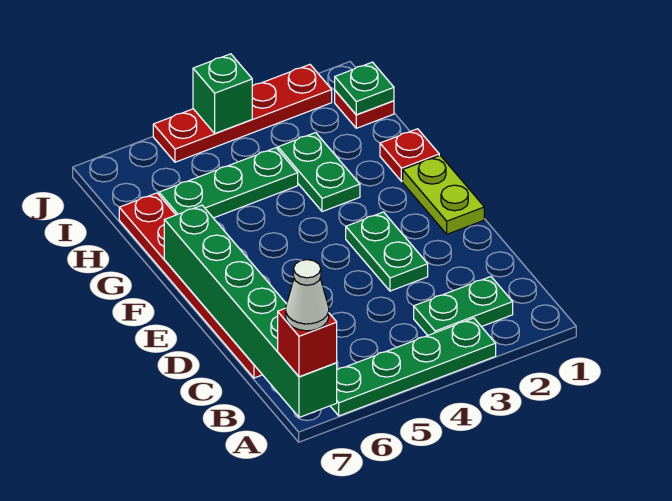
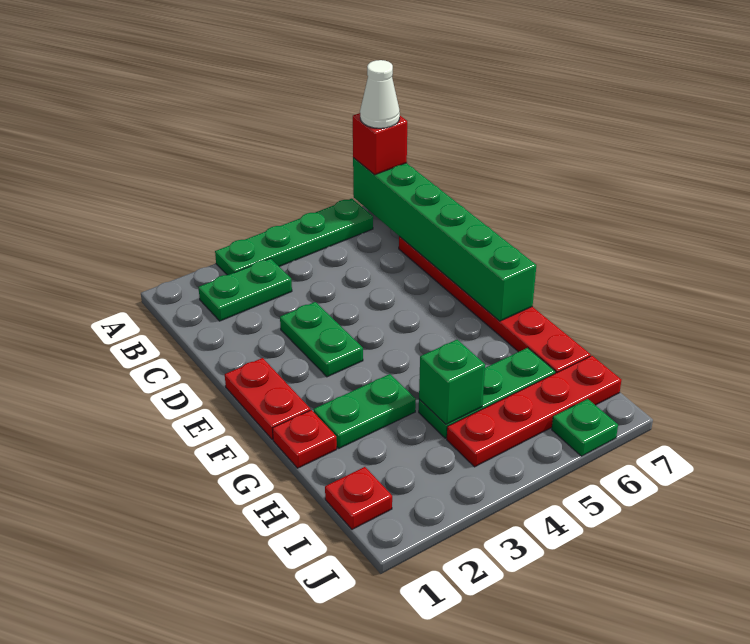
lime 1x2 plate [403,155,484,234] -> red 1x2 plate [225,358,310,440]
green 1x2 plate [278,133,360,212] -> green 1x2 plate turned to [314,374,416,448]
green 1x1 plate [335,62,394,115] -> green 1x1 plate moved to [552,399,618,456]
red 1x4 plate [153,65,332,162] -> red 1x4 plate moved to [447,356,621,467]
green 1x1 brick [193,54,252,134] -> green 1x1 brick moved to [419,340,485,425]

